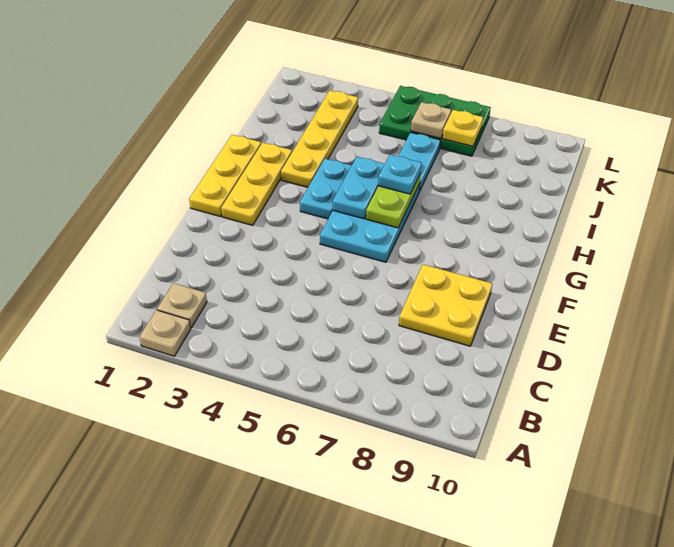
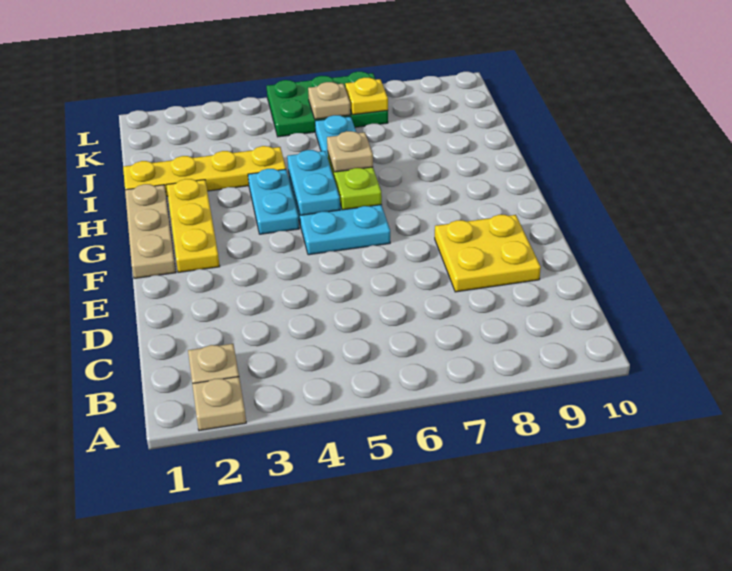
yellow 1x3 plate [189,135,261,217] -> tan 1x3 plate [125,184,176,279]
yellow 1x4 plate [281,90,358,187] -> yellow 1x4 plate turned to [123,146,286,196]
cyan 1x1 plate [378,155,421,194] -> tan 1x1 plate [327,131,373,172]

